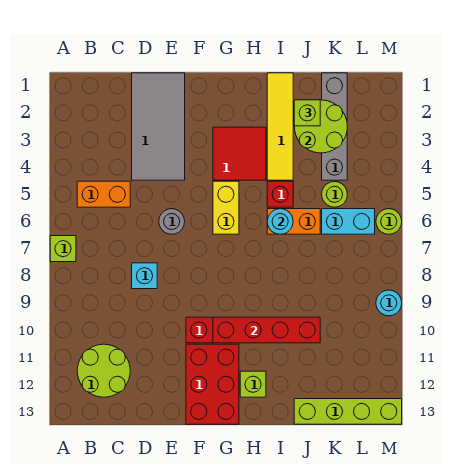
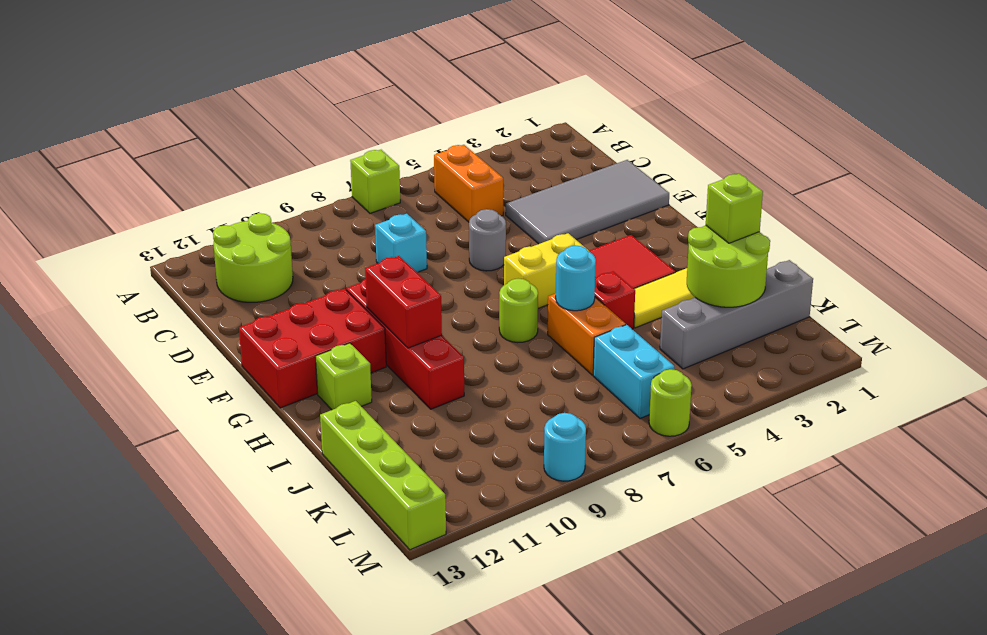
red 1x4 brick [213,317,320,343] -> red 1x2 brick [365,256,442,348]
lime 1x1 round brick [322,182,347,207] -> lime 1x1 round brick moved to [499,279,538,343]

